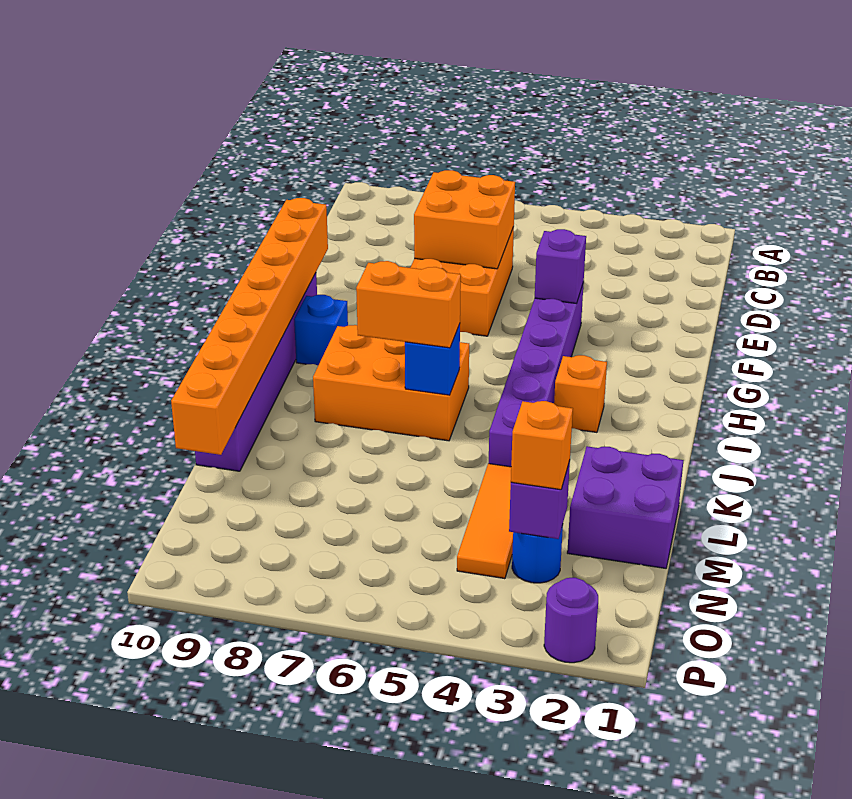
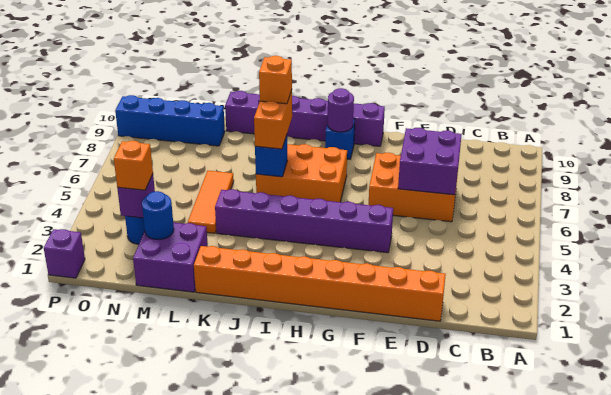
orange 2x2 brick [414,170,515,269] -> purple 2x2 brick [398,128,462,195]
purple 1x1 brick [535,229,586,303] -> purple 1x1 brick moved to [44,229,85,278]
orange 1x8 brick [171,198,328,455] -> orange 1x8 brick moved to [194,246,446,321]
orange 1x1 brick [554,355,607,432] -> orange 1x1 brick moved to [259,56,292,104]
orange 2x3 brick [313,325,469,441] -> orange 2x3 brick turned to [256,144,347,202]
orange 1x3 tile [457,463,513,579] -> orange 1x3 tile turned to [188,171,234,233]
none -> blue 1x1 round brick [142,191,174,239]
none -> blue 1x4 brick [115,95,225,146]
purple 1x1 round brick [544,578,598,663] -> purple 1x1 round brick moved to [328,88,354,132]

